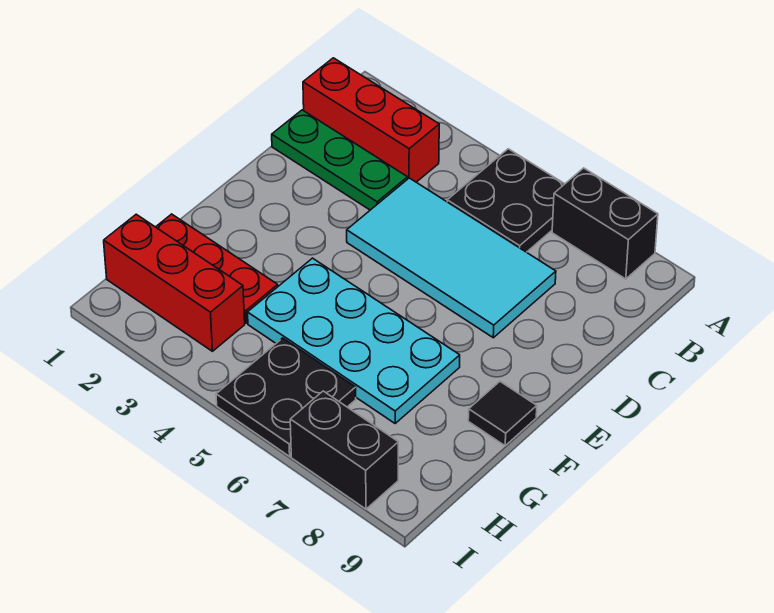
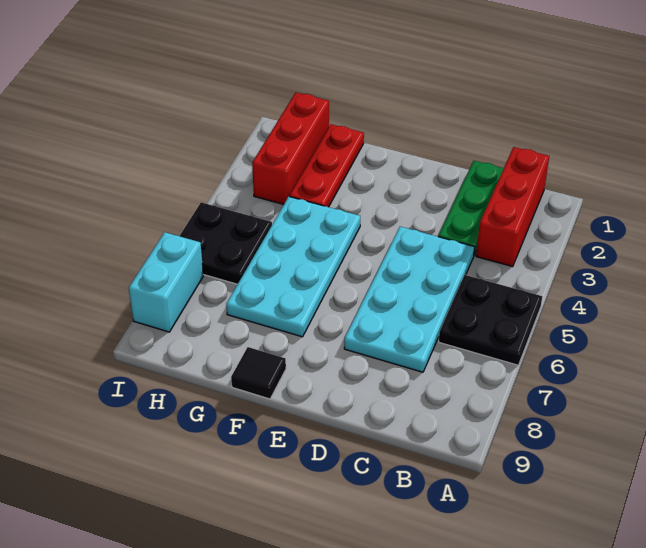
black 1x2 brick [552,168,658,279] -> none
cyan 2x4 tile [347,178,556,338] -> cyan 2x4 plate [344,227,475,372]
black 1x2 brick [290,391,398,509] -> cyan 1x2 brick [129,232,203,332]

